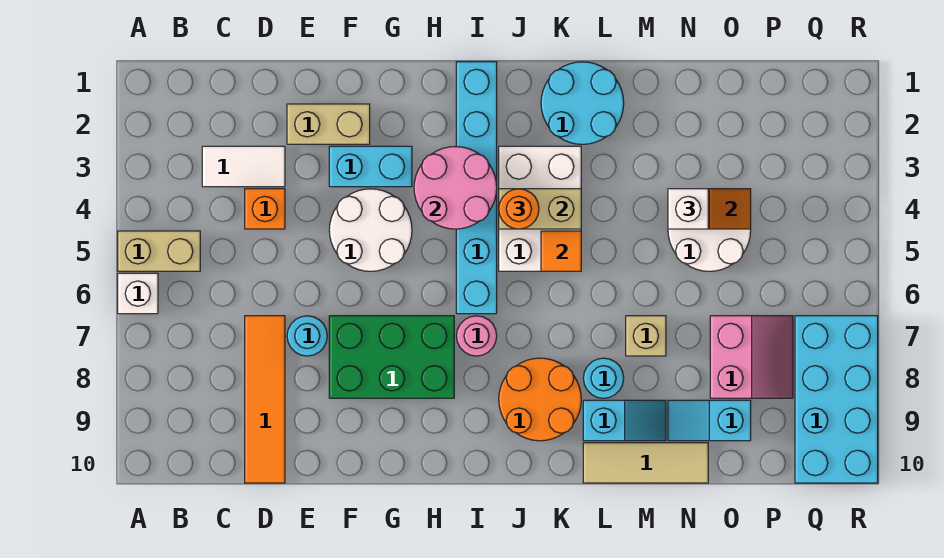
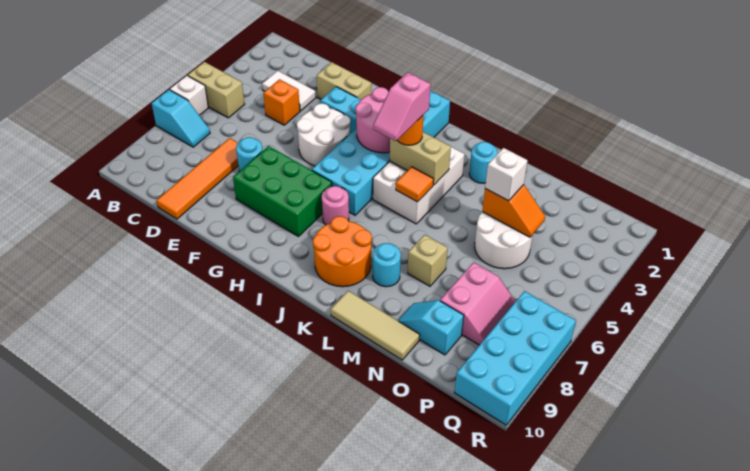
cyan 1x6 brick [456,62,497,314] -> cyan 2x6 brick [312,91,450,215]
none -> pink 1x2 slope [373,72,431,141]
cyan 2x2 round brick [541,62,624,144] -> cyan 1x1 round brick [469,142,498,183]
cyan 1x2 slope [583,400,666,441] -> cyan 1x2 slope moved to [152,90,210,147]

